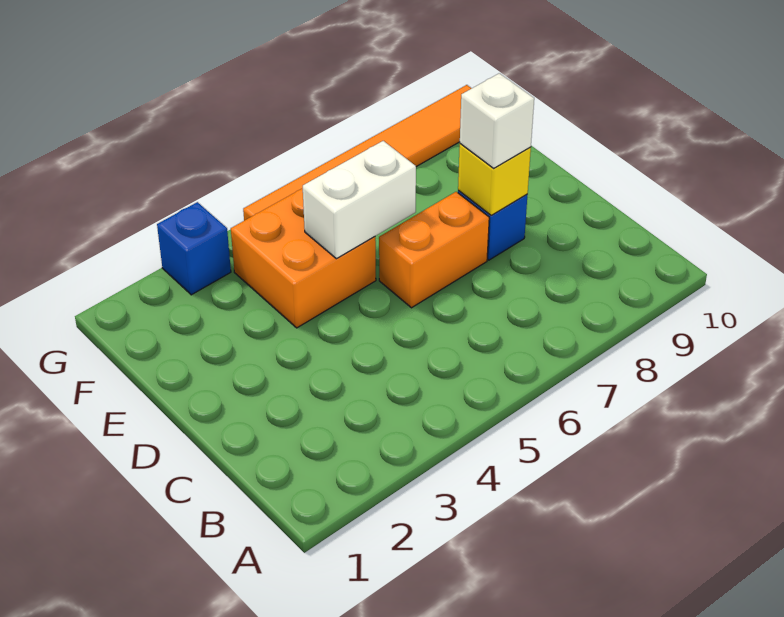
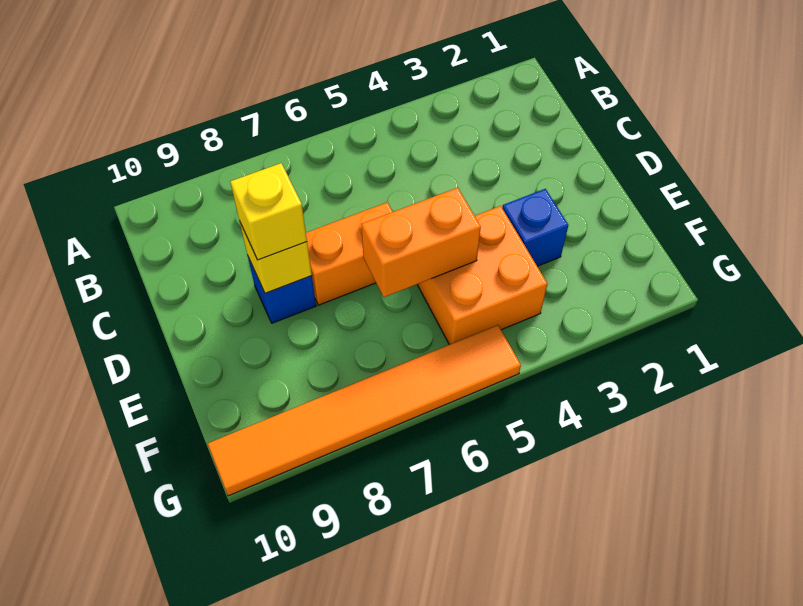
white 1x1 brick [460,73,534,169] -> yellow 1x1 brick [230,163,307,260]
white 1x2 brick [303,141,416,259] -> orange 1x2 brick [362,188,481,297]
blue 1x1 brick [157,202,231,295] -> blue 1x1 brick moved to [502,189,568,266]

